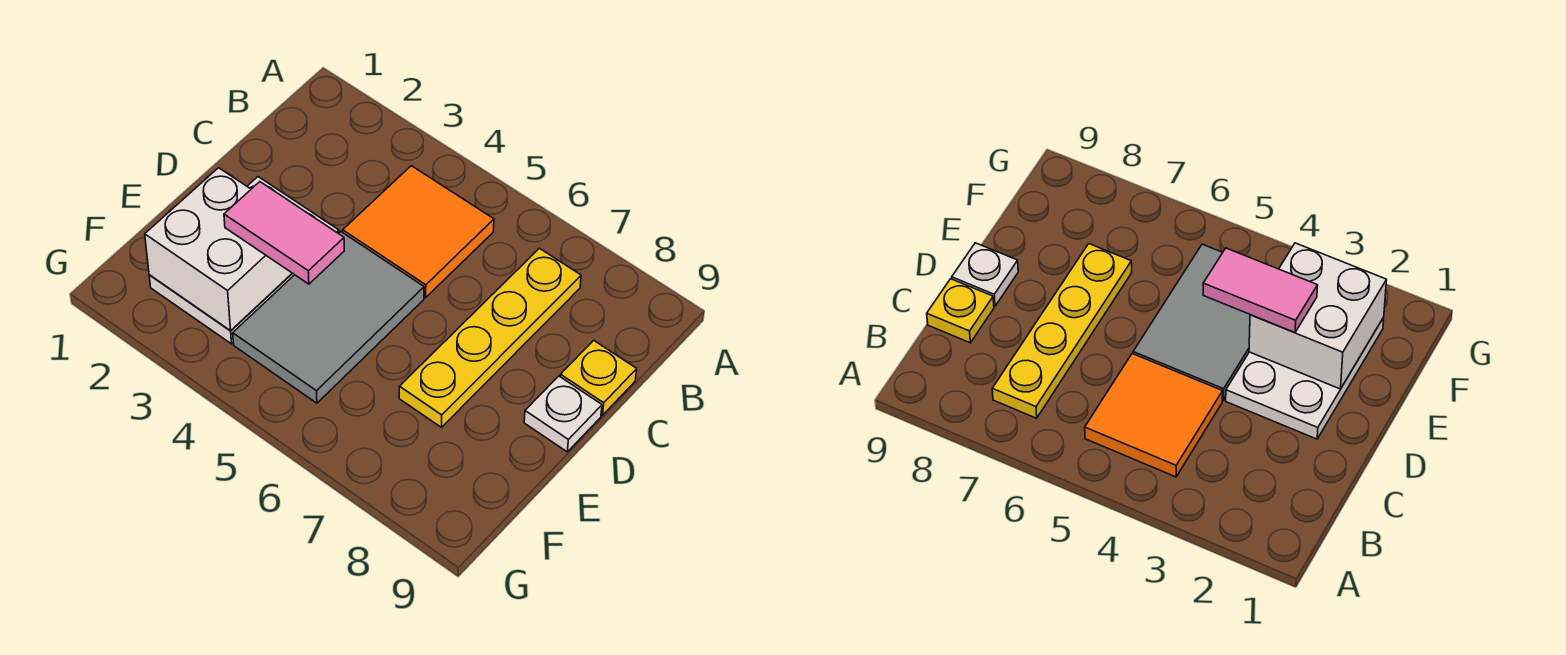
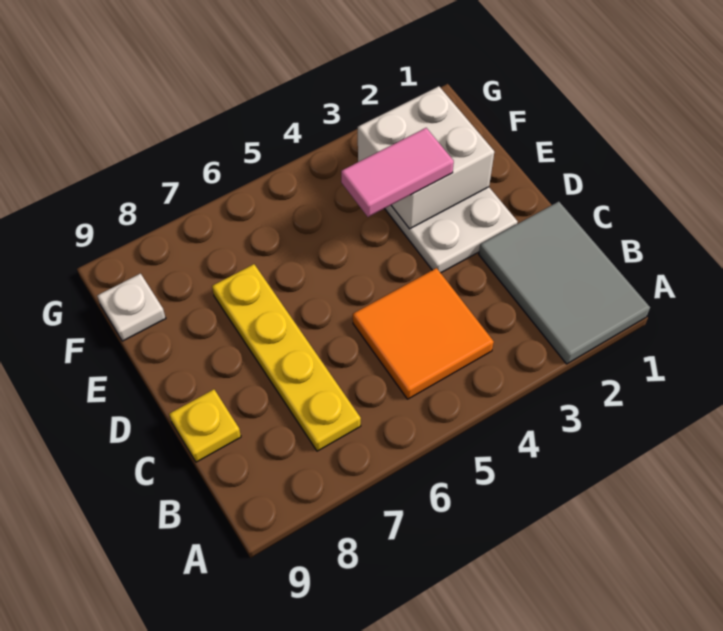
grey 2x3 tile [233,232,424,403] -> grey 2x3 tile moved to [479,202,650,364]
white 1x1 plate [524,376,602,452] -> white 1x1 plate moved to [97,274,166,341]

